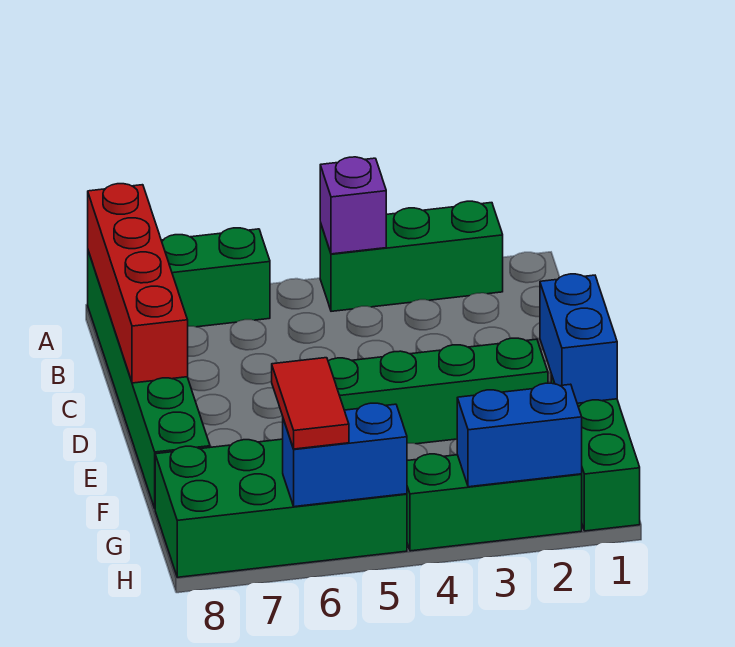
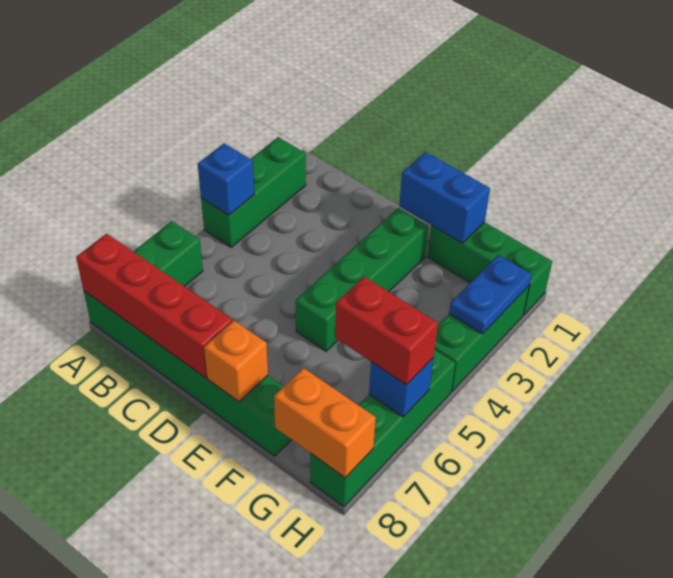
purple 1x1 brick [320,157,386,254] -> blue 1x1 brick [198,143,254,215]
none -> orange 1x1 brick [204,321,268,402]
green 2x4 brick [155,439,407,577] -> green 1x4 brick [310,350,456,507]
red 1x2 tile [272,358,349,449] -> red 1x2 brick [335,277,438,385]
none -> orange 1x2 brick [274,368,376,478]
blue 1x2 brick [457,383,582,487] -> blue 1x2 plate [449,255,532,334]
blue 1x2 brick [283,403,407,507] -> blue 1x1 brick [369,358,433,417]

